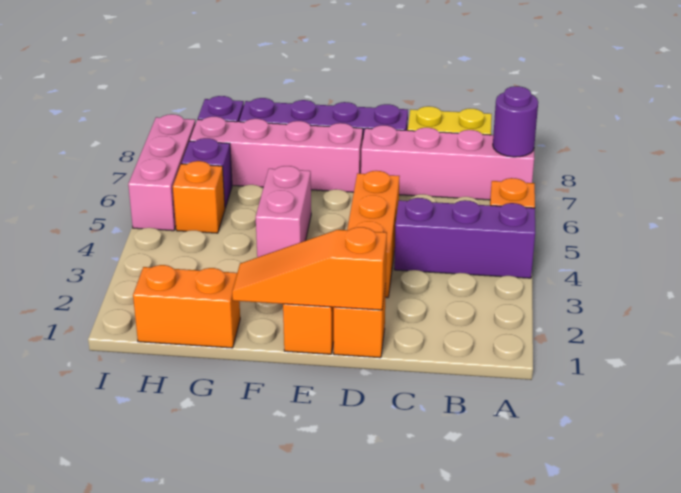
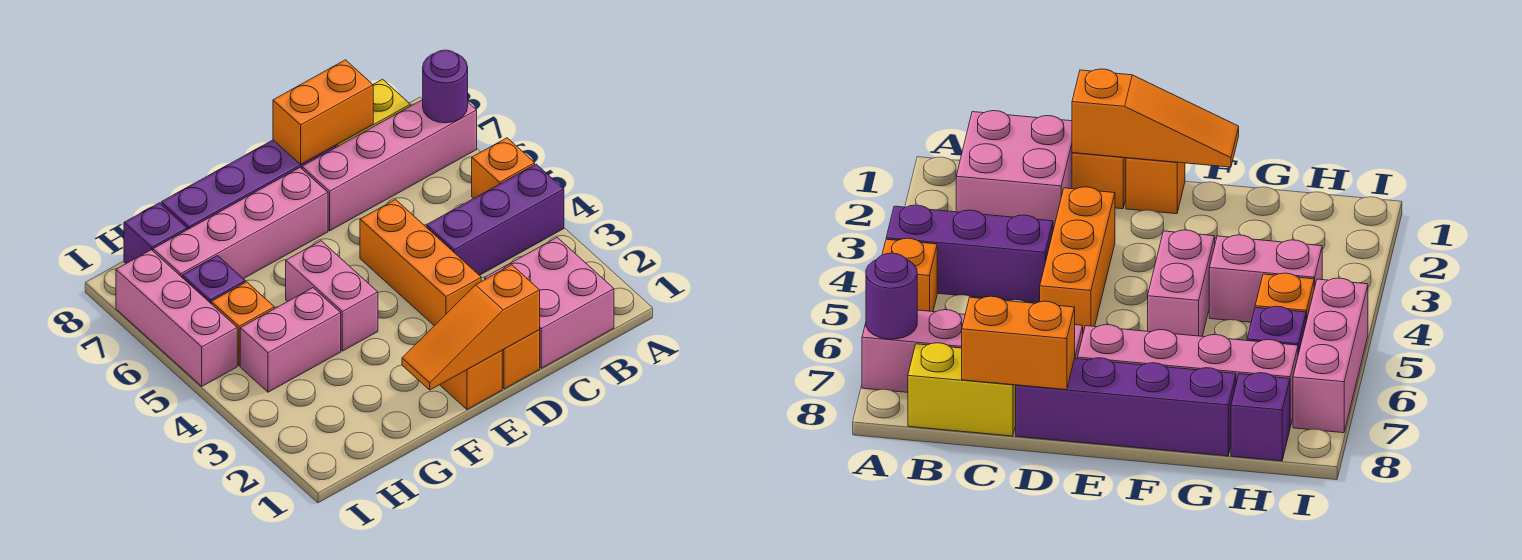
none -> pink 2x2 brick [485,238,614,368]
orange 1x2 brick [133,265,240,348] -> orange 1x2 brick moved to [273,60,373,164]
none -> pink 1x2 brick [240,288,341,392]

